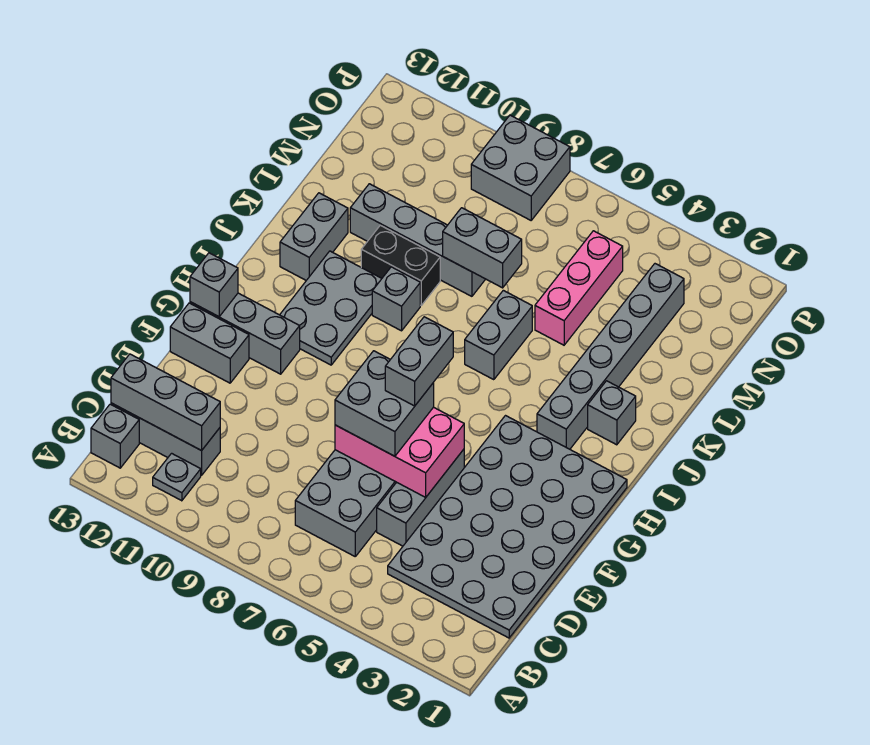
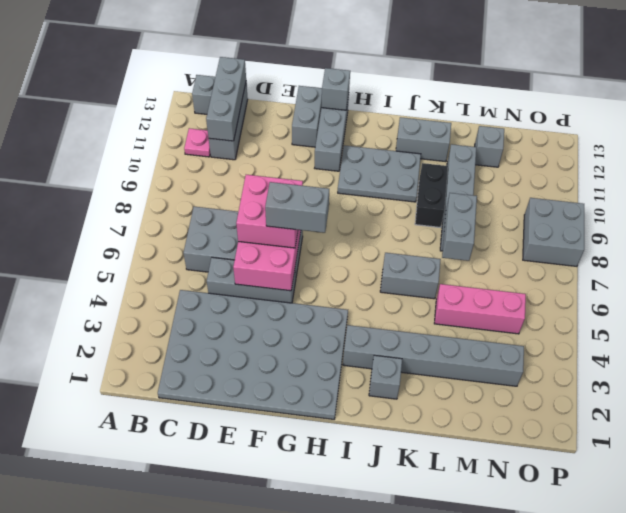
grey 1x1 plate [153,453,201,501] -> pink 1x1 plate [184,128,210,157]
grey 2x2 brick [335,351,434,456] -> pink 2x2 brick [236,175,303,248]
grey 1x1 brick [372,267,420,331] -> grey 1x1 brick moved to [475,126,504,167]

